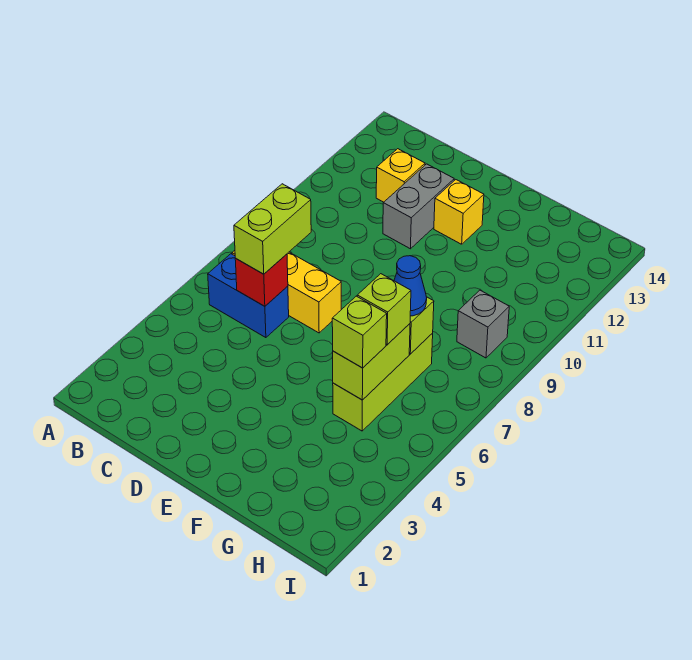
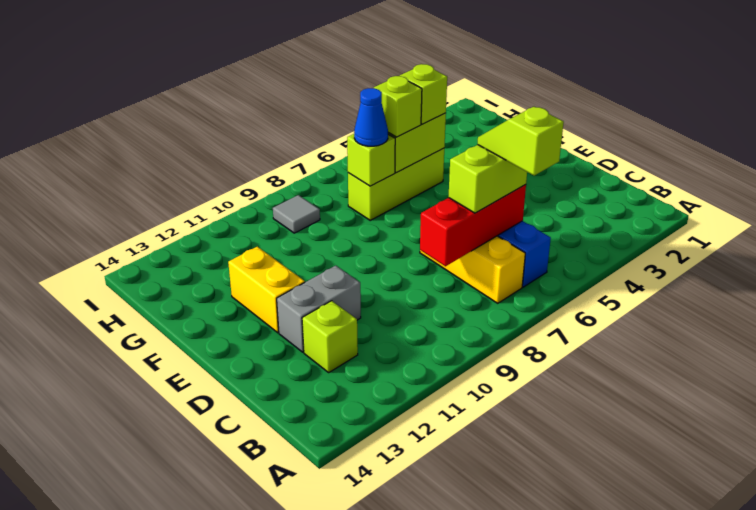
none -> lime 1x2 slope [478,107,564,176]
red 1x1 brick [235,254,288,306] -> red 1x3 brick [420,185,526,266]
yellow 1x1 brick [376,149,425,202] -> lime 1x1 brick [302,301,358,372]
yellow 1x1 brick [434,180,484,244] -> yellow 1x2 brick [228,247,305,333]
grey 1x1 brick [457,290,509,358] -> grey 1x1 tile [273,195,320,233]

